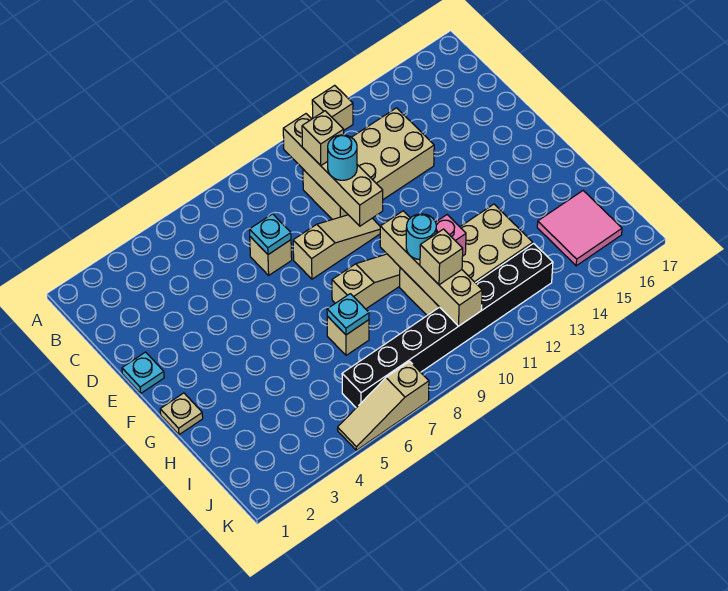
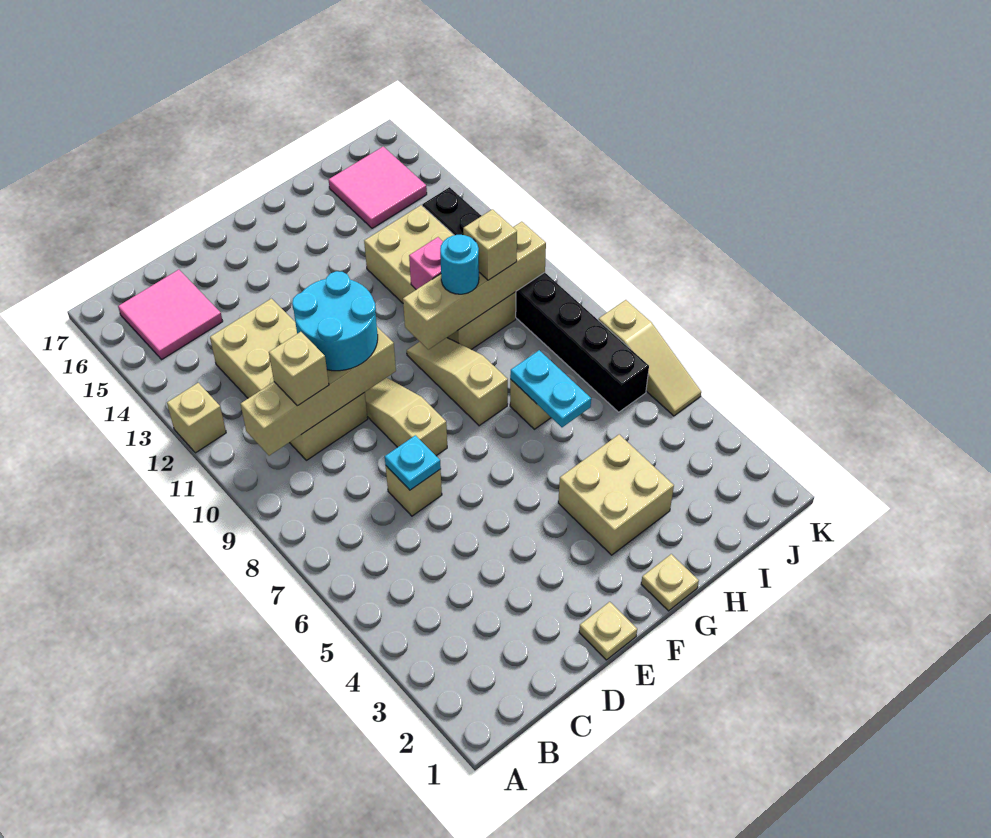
none -> pink 2x2 tile [118,270,223,359]
cyan 1x1 round brick [328,135,357,180] -> cyan 2x2 round brick [292,271,378,371]
cyan 1x1 plate [122,352,164,393] -> tan 1x1 plate [579,602,637,660]
none -> tan 2x2 brick [558,434,674,555]
cyan 1x1 plate [327,294,369,335] -> cyan 1x2 plate [510,350,591,427]

